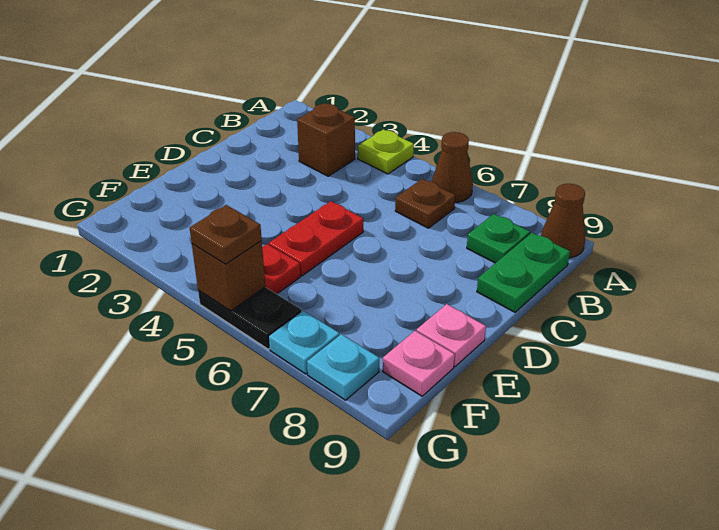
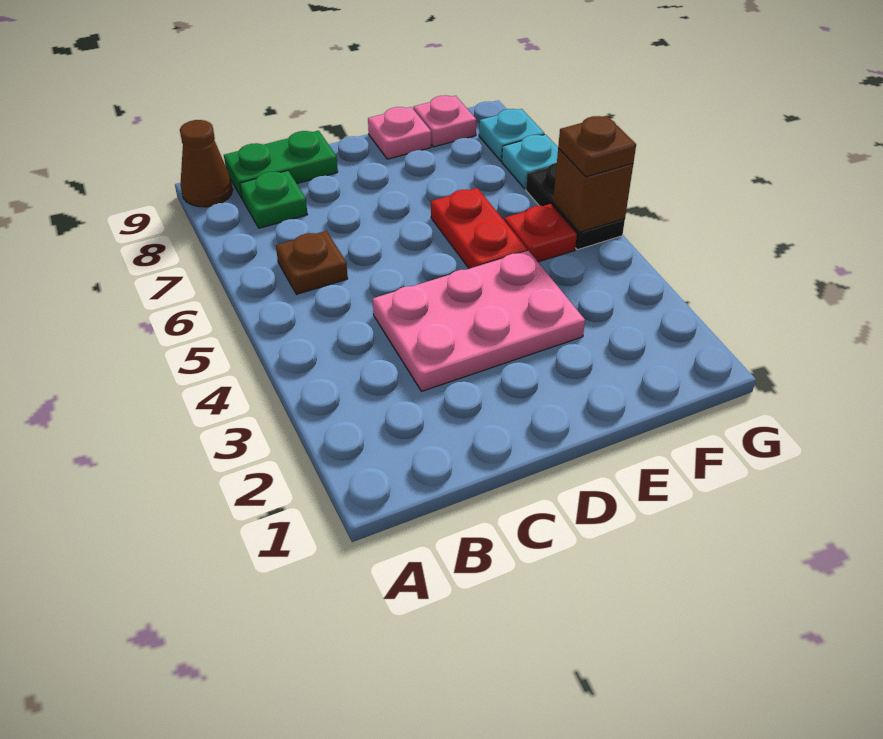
lime 1x1 plate [358,129,414,174] -> none
brown 1x1 cone [432,132,473,202] -> none
brown 1x1 brick [297,103,355,176] -> none
none -> pink 2x3 plate [373,251,585,391]
red 1x2 plate [269,201,363,276] -> red 1x2 plate turned to [431,188,527,269]

